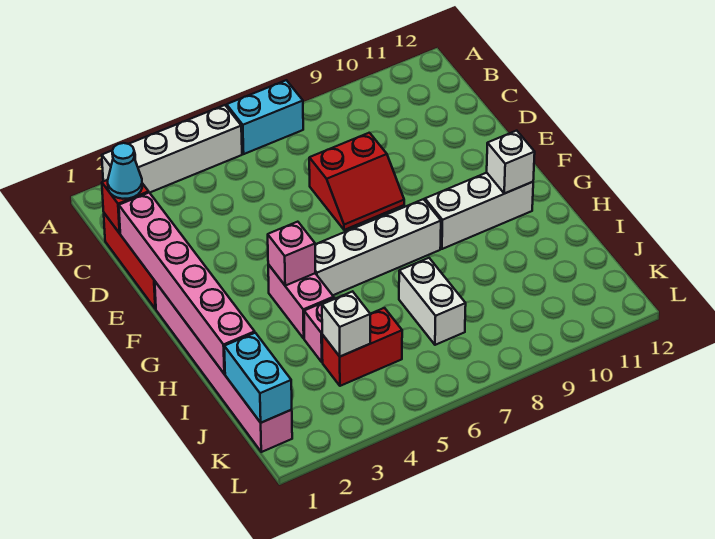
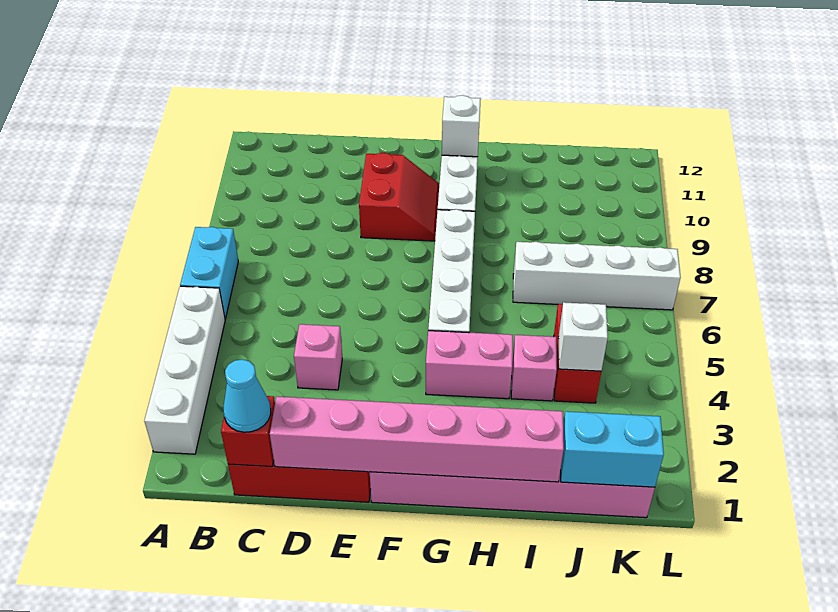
red 2x2 slope [309,133,404,230] -> red 2x2 slope moved to [359,153,439,241]
pink 1x1 brick [268,222,315,286] -> pink 1x1 brick moved to [294,324,342,390]
white 1x2 brick [399,258,466,345] -> white 1x4 brick [513,242,681,310]

